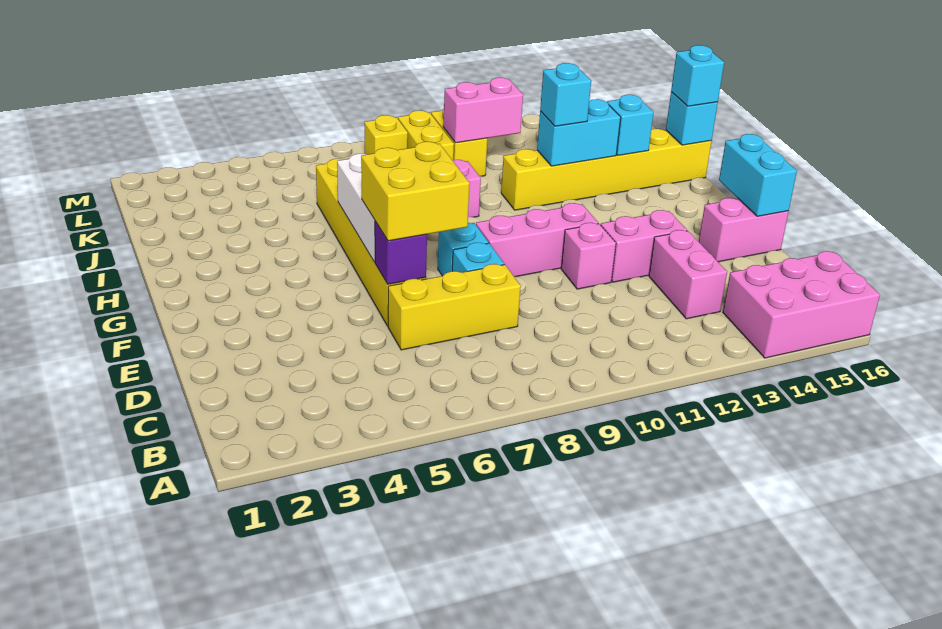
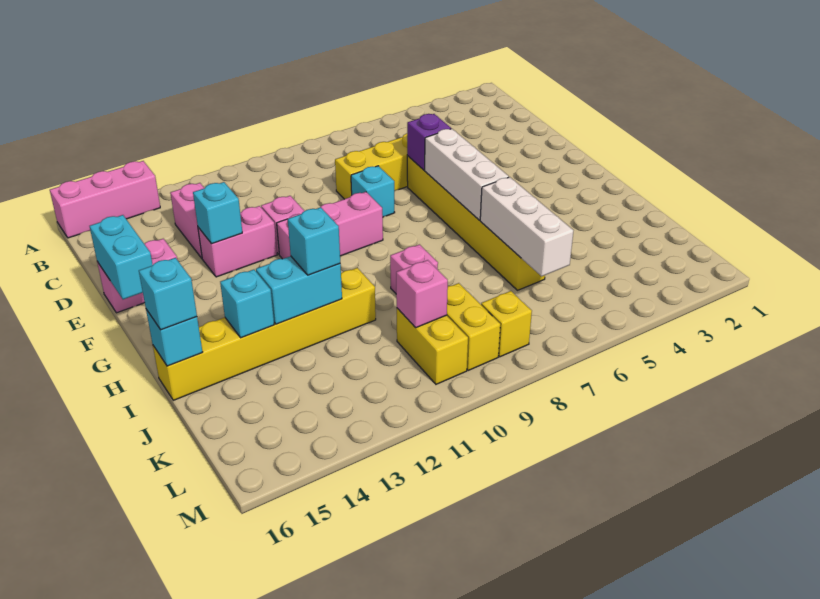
pink 2x3 brick [723,251,880,358] -> pink 1x3 brick [50,161,160,238]
yellow 2x2 brick [361,142,470,241] -> none
cyan 1x1 brick [438,223,489,276] -> cyan 1x1 brick moved to [193,182,242,244]
none -> white 1x3 brick [480,177,573,276]
pink 1x2 brick [443,78,523,143] -> pink 1x1 brick [396,260,448,328]

